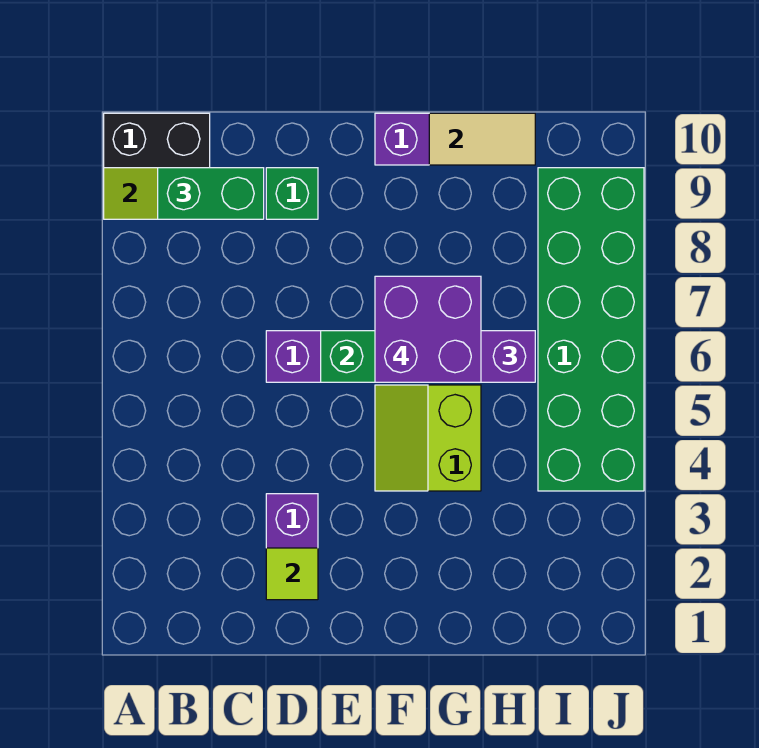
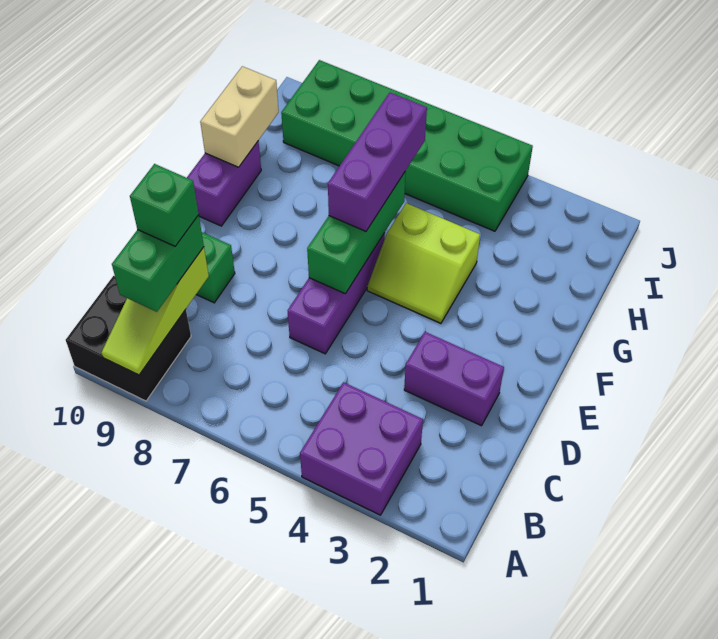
none -> green 1x1 brick [130,164,199,246]
lime 1x1 tile [266,548,318,600] -> none
purple 2x2 brick [375,276,481,382] -> purple 2x2 brick moved to [300,382,423,515]
tan 1x2 tile [429,113,535,165] -> tan 1x2 brick [200,66,279,167]

